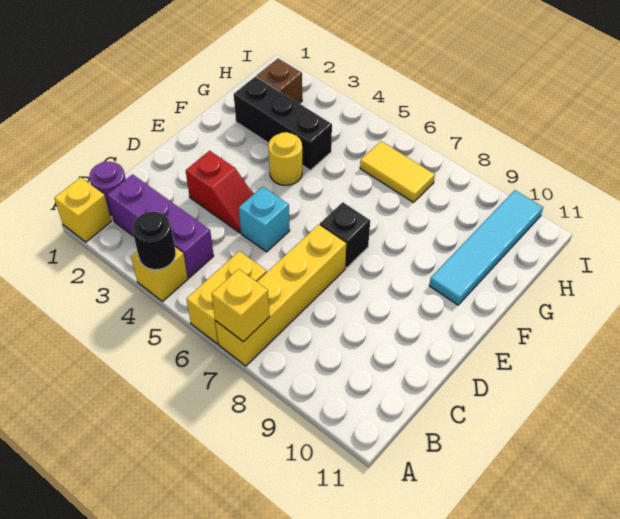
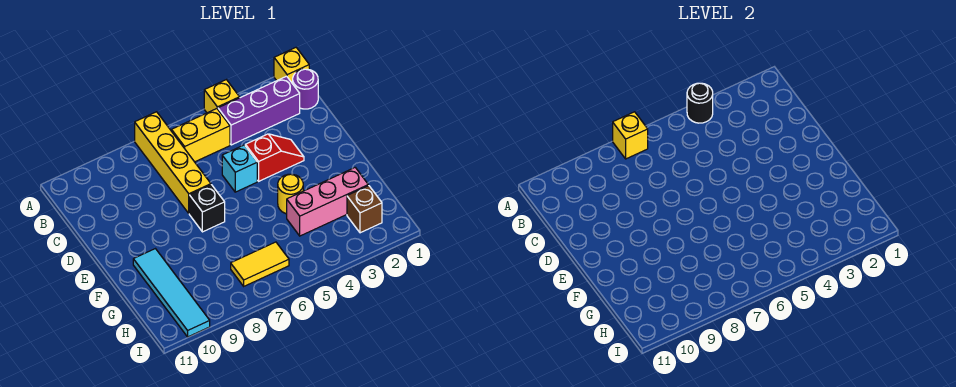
yellow 1x2 brick [186,251,267,344] -> yellow 1x2 brick turned to [172,109,230,162]
red 1x2 slope [186,151,253,233] -> red 1x2 slope turned to [245,134,304,181]
black 1x3 brick [234,76,332,170] -> pink 1x3 brick [287,168,368,236]

